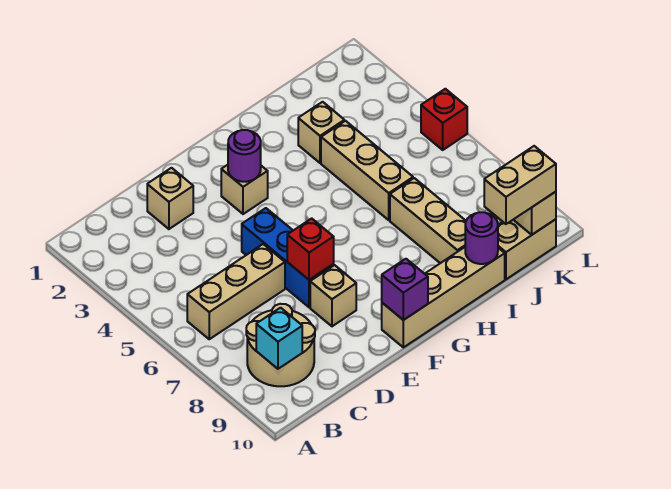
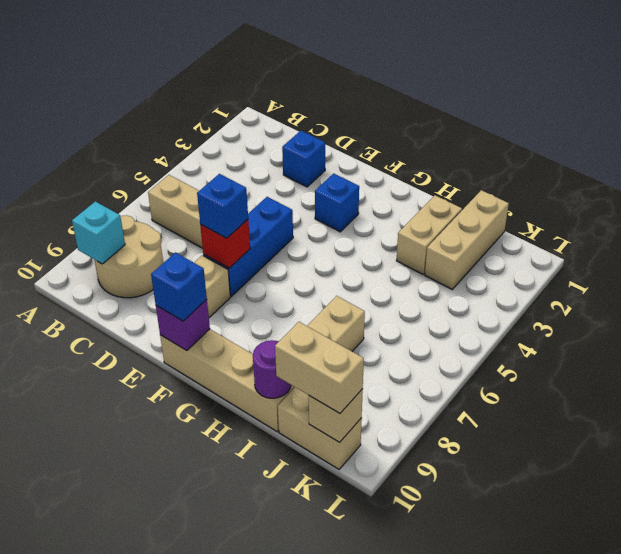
tan 1x1 brick [147,168,193,229] -> blue 1x1 brick [282,131,325,187]
none -> blue 1x1 brick [197,174,248,238]
tan 1x1 brick [221,165,268,214] -> blue 1x1 brick [315,173,359,232]
purple 1x1 round brick [228,130,261,182] -> none
none -> blue 1x1 brick [151,253,207,321]
tan 1x1 brick [298,102,344,163] -> tan 1x2 brick [397,195,462,274]
tan 1x3 brick [321,121,413,220] -> tan 1x3 brick moved to [425,190,509,289]
red 1x1 brick [421,89,467,150] -> none

